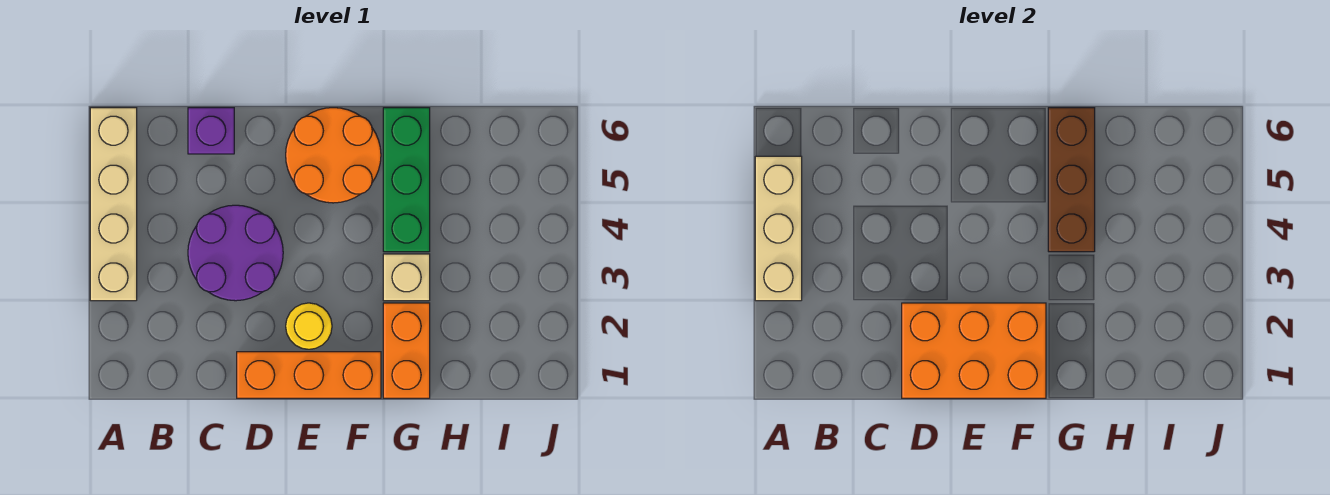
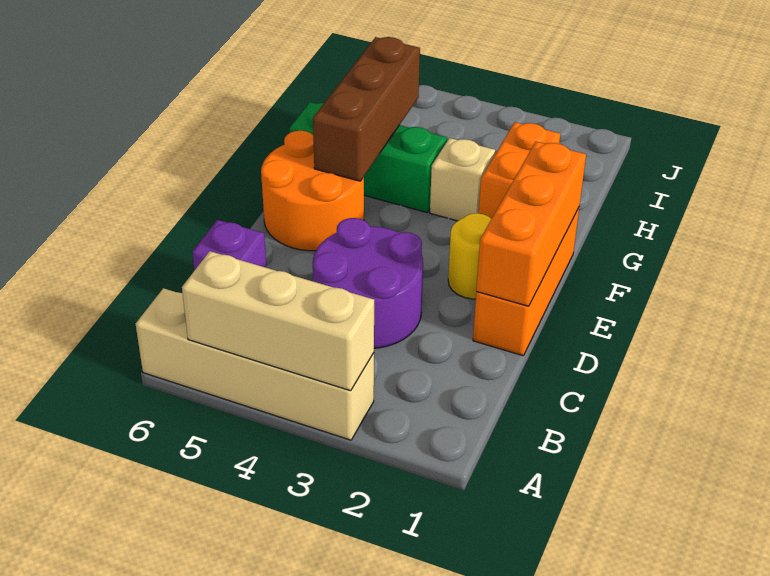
orange 2x3 brick [902,303,1046,398] -> orange 1x3 brick [476,141,586,306]
orange 1x2 brick [383,303,430,398] -> orange 1x2 brick turned to [479,122,560,219]
brown 1x3 brick [1048,108,1095,252] -> brown 1x3 brick turned to [313,37,420,181]

